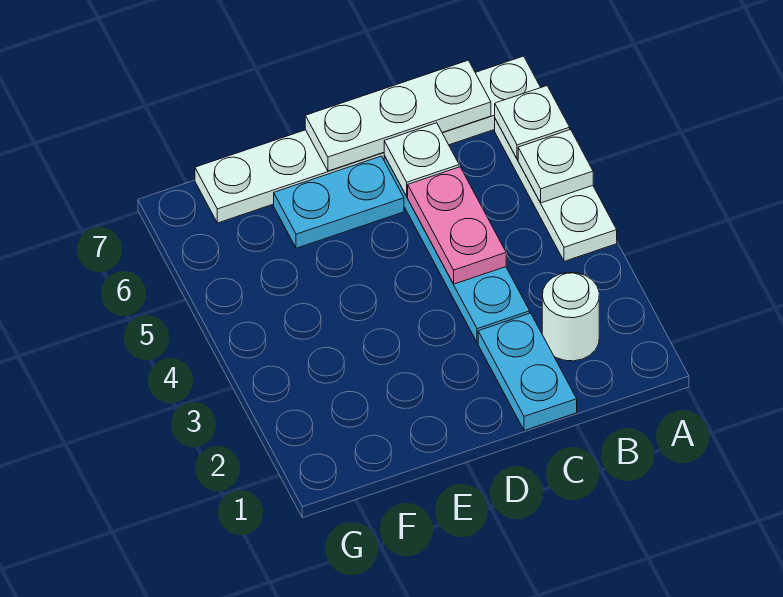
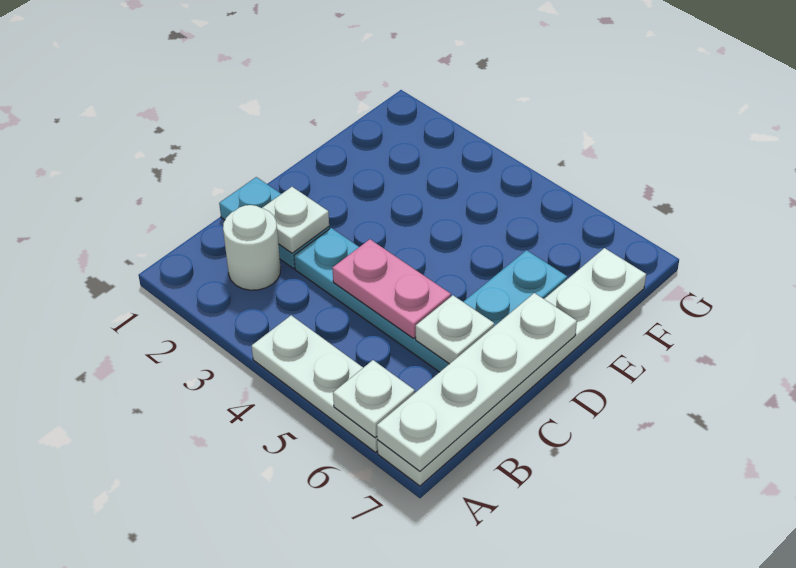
white 1x1 plate [518,129,593,203] -> white 1x1 plate moved to [262,187,329,253]
white 1x3 plate [305,60,491,171] -> white 1x4 plate [377,293,577,471]

